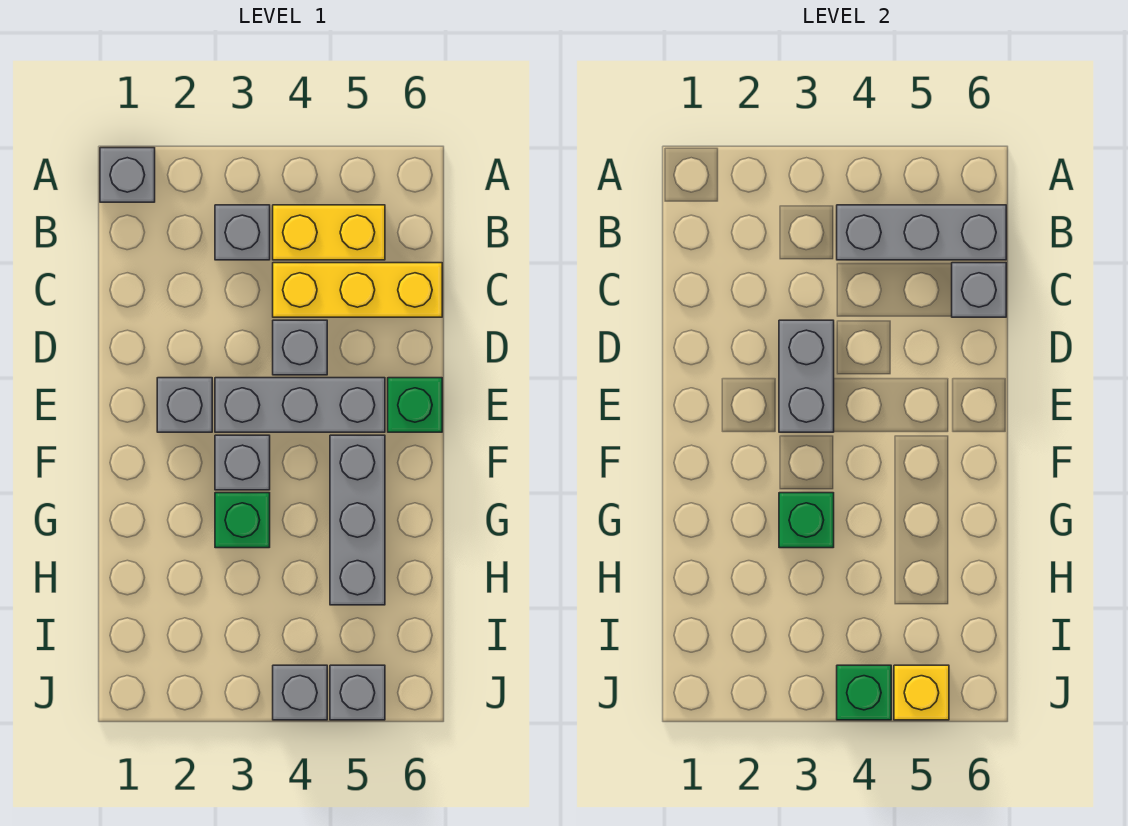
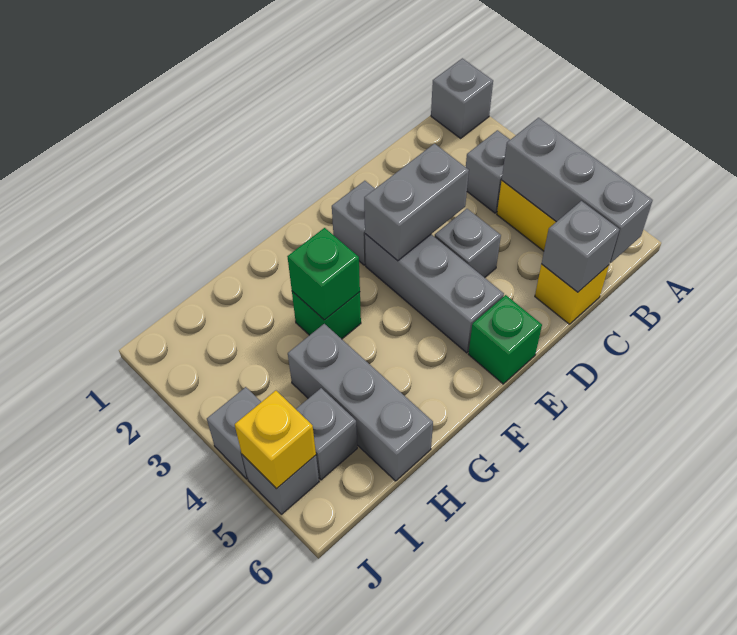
yellow 1x3 brick [273,263,442,317] -> yellow 1x1 brick [535,264,609,324]
grey 1x1 brick [215,435,270,490] -> grey 1x1 brick moved to [296,388,357,480]
grey 1x3 brick [330,435,385,605] -> grey 1x3 brick turned to [288,324,433,481]
green 1x1 brick [837,665,891,720] -> none

